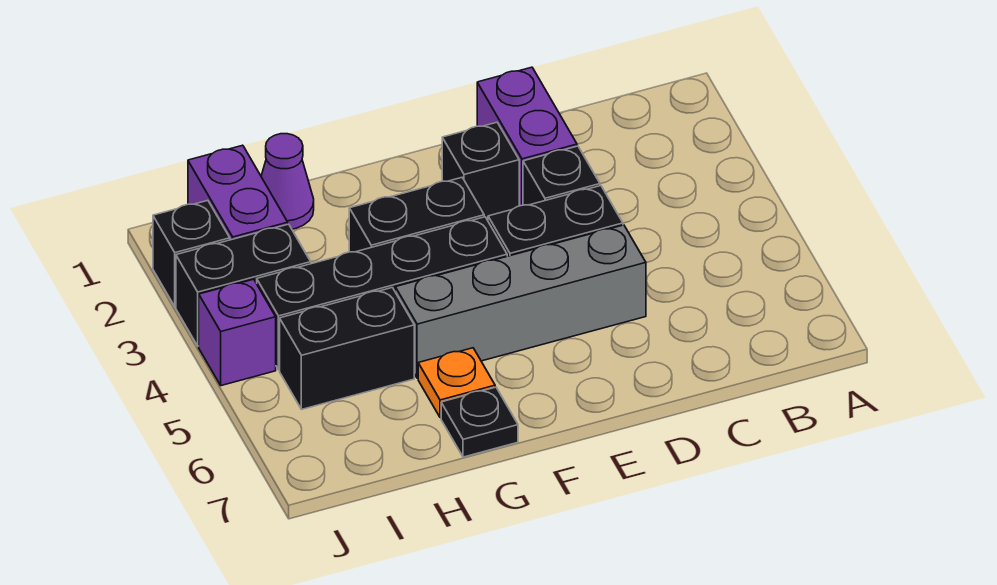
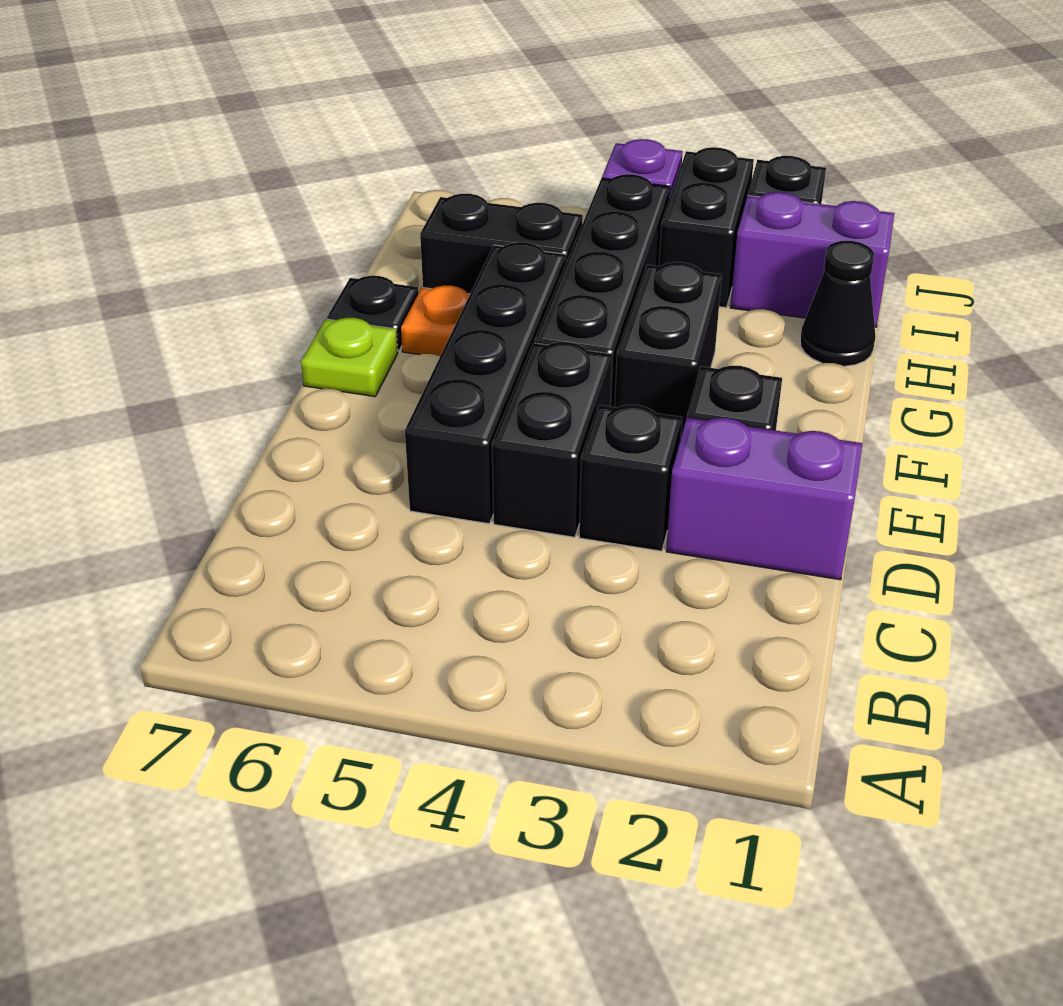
grey 1x4 brick [395,225,646,378] -> black 1x4 brick [405,242,566,524]
none -> lime 1x1 plate [301,318,398,397]
purple 1x1 cone [261,134,314,229] -> black 1x1 cone [800,241,875,366]
black 1x2 brick [280,288,414,409] -> black 1x2 brick turned to [420,194,583,294]

